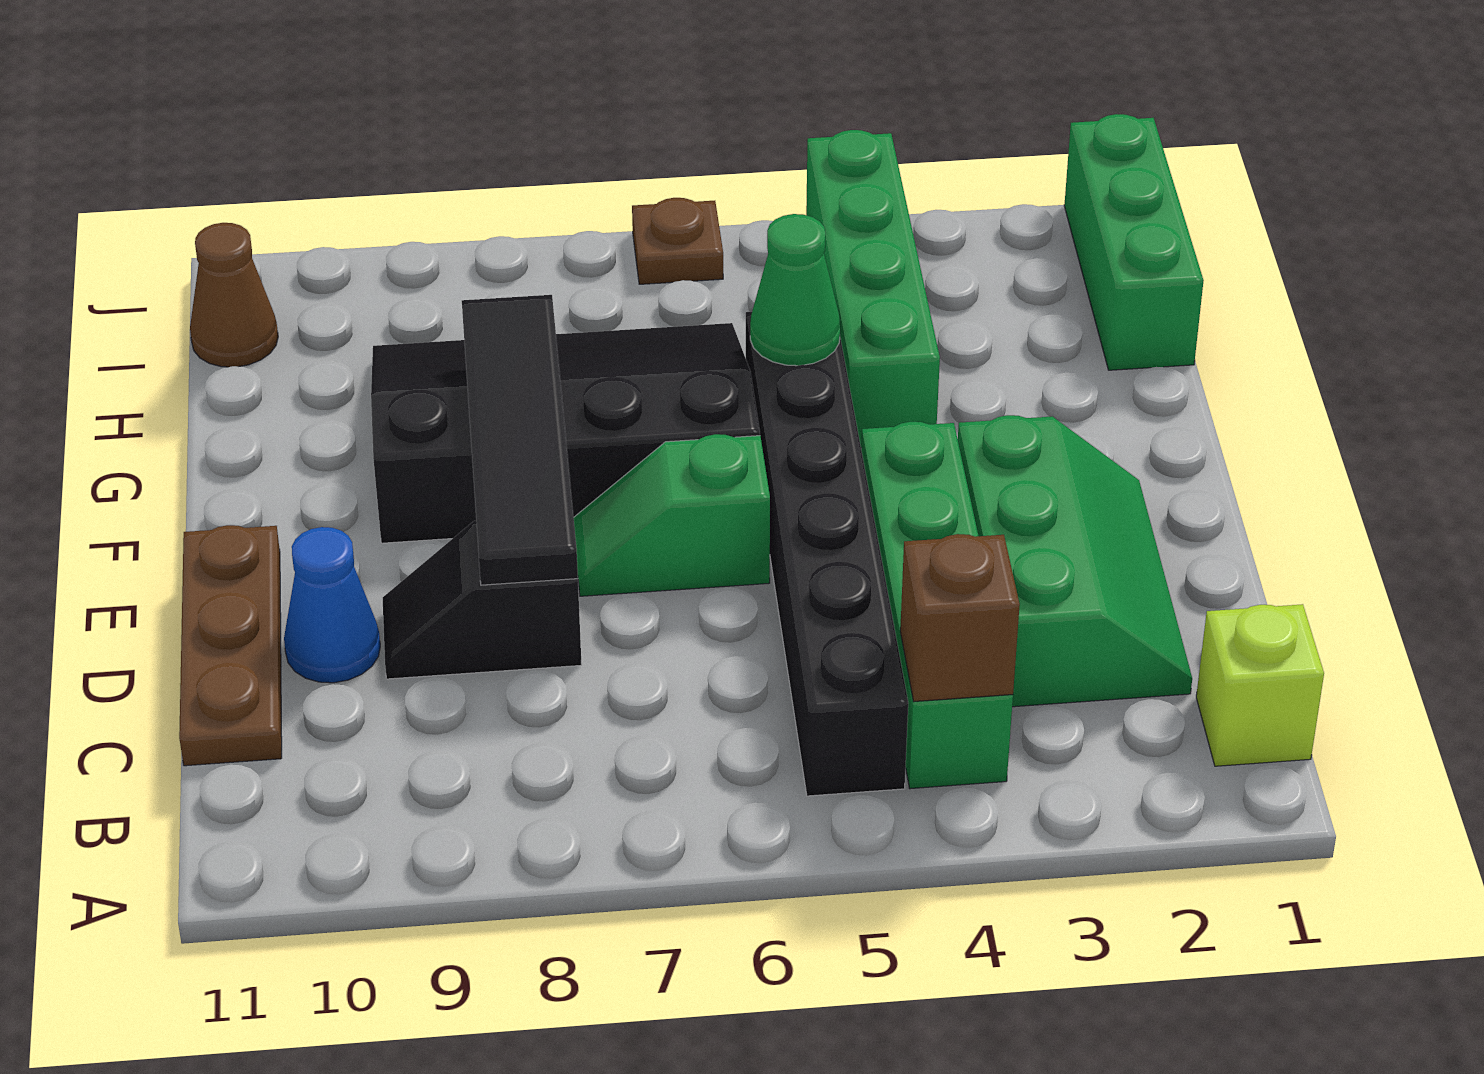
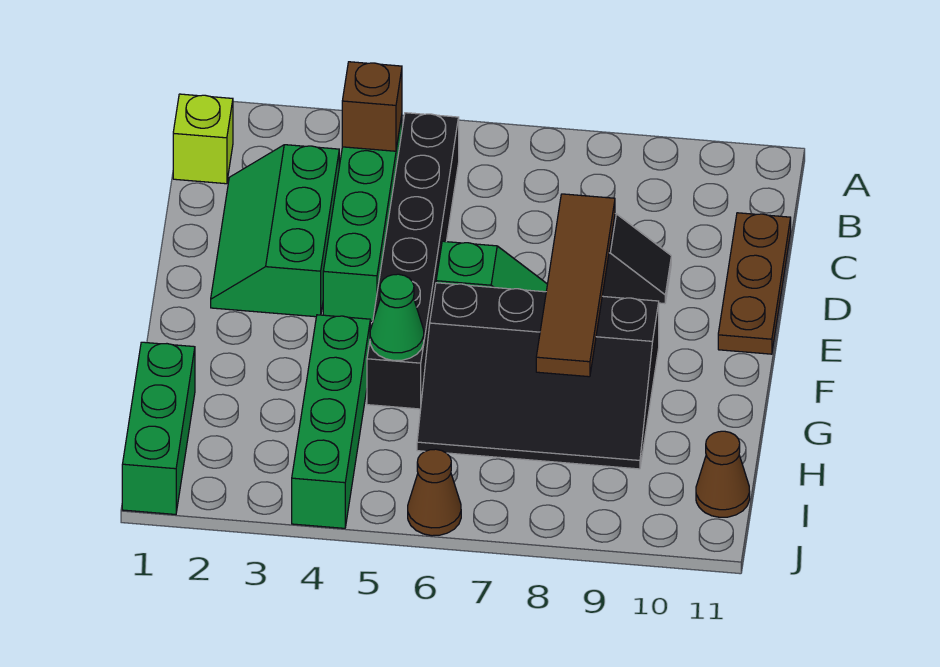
black 1x4 tile [462,295,578,585] -> brown 1x4 tile [536,194,615,377]
blue 1x1 cone [284,527,380,683] -> none
brown 1x1 plate [632,198,723,284] -> brown 1x1 cone [408,449,461,536]

